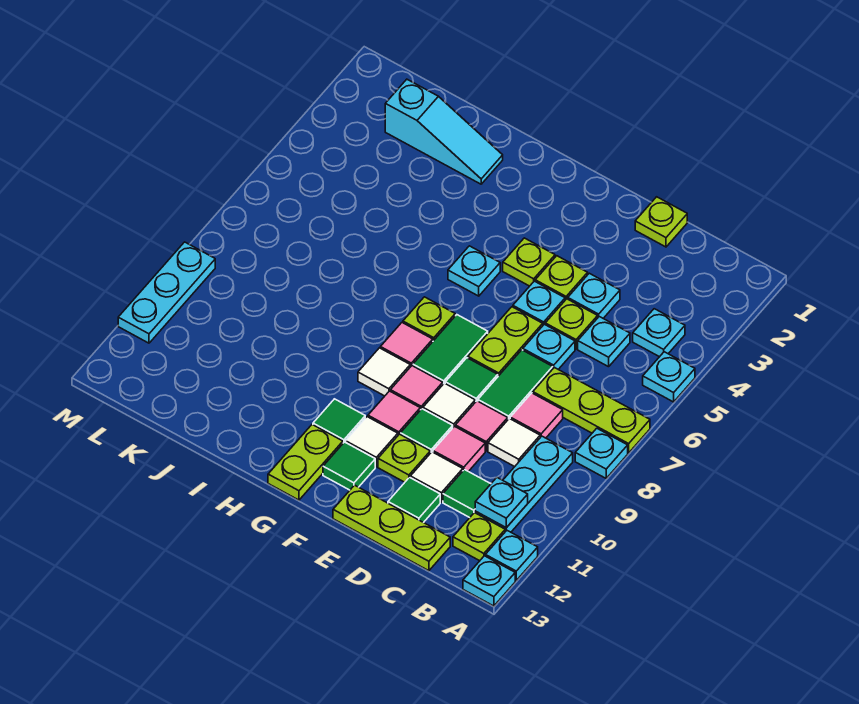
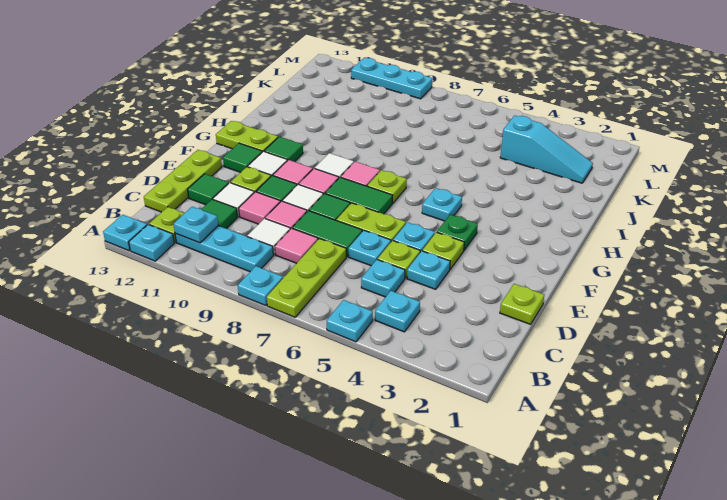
lime 1x1 plate [503,238,555,286] -> green 1x1 plate [437,214,478,250]
cyan 1x3 slope [385,79,503,184] -> cyan 1x3 slope turned to [500,116,593,183]

